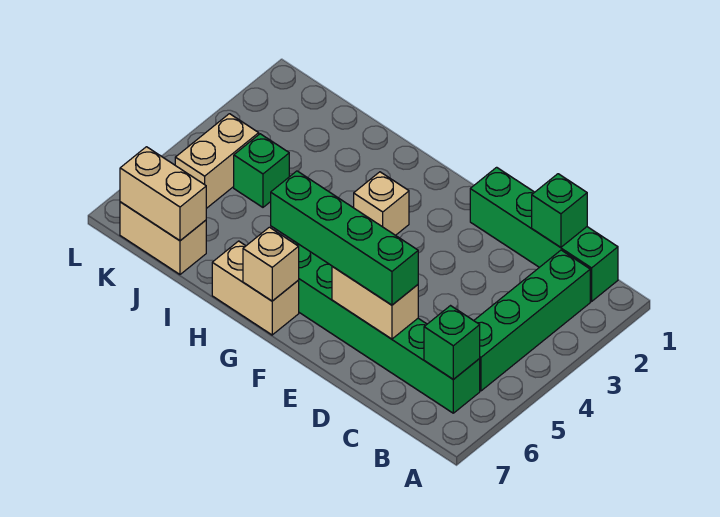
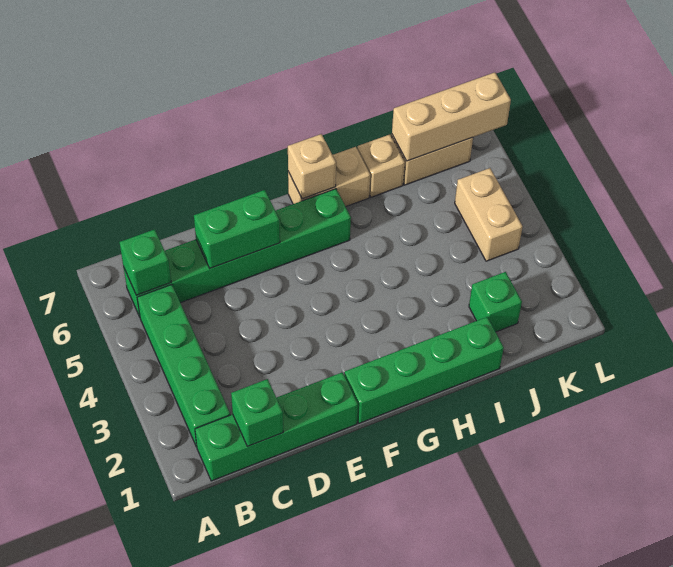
tan 1x2 brick [332,267,418,339] -> green 1x2 brick [194,190,280,268]
green 1x4 brick [271,171,418,305] -> green 1x4 brick moved to [344,317,504,423]
tan 1x1 brick [354,172,409,235] -> tan 1x1 brick moved to [357,135,405,197]
green 1x1 brick [234,134,289,207] -> green 1x1 brick moved to [469,272,522,332]
tan 1x2 brick [120,147,206,241] -> tan 1x3 brick [392,72,511,161]

